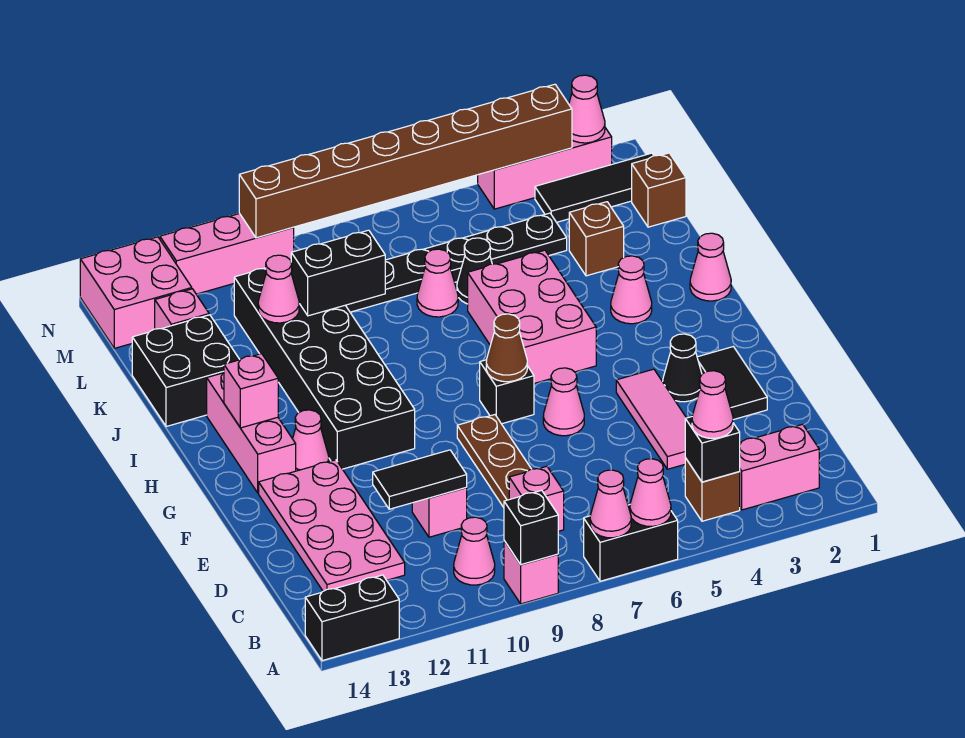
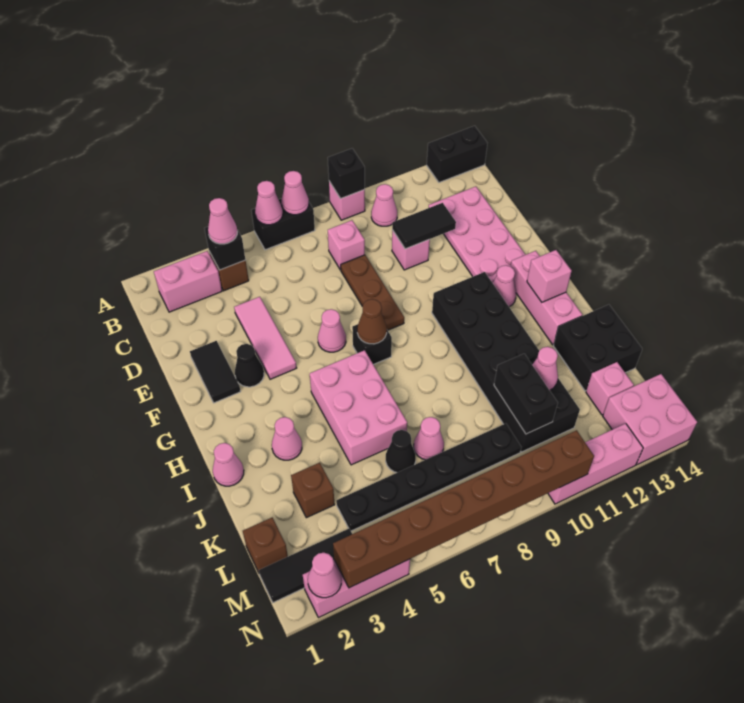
black 1x2 brick [291,230,385,316] -> black 1x2 brick turned to [494,354,558,434]

